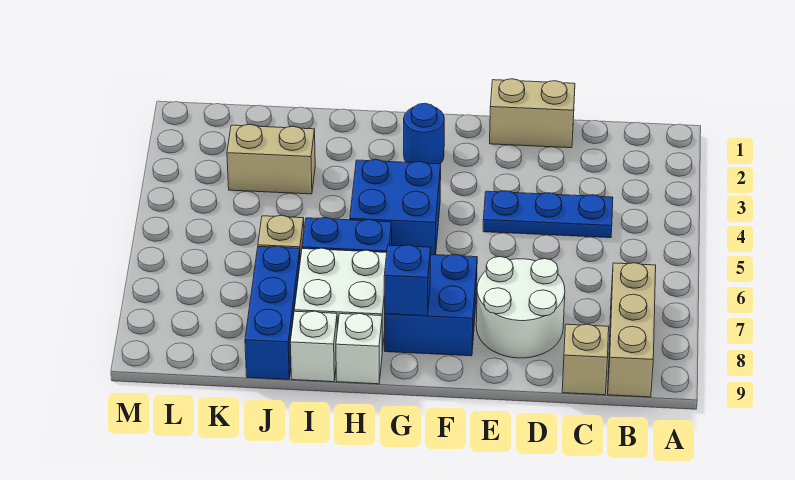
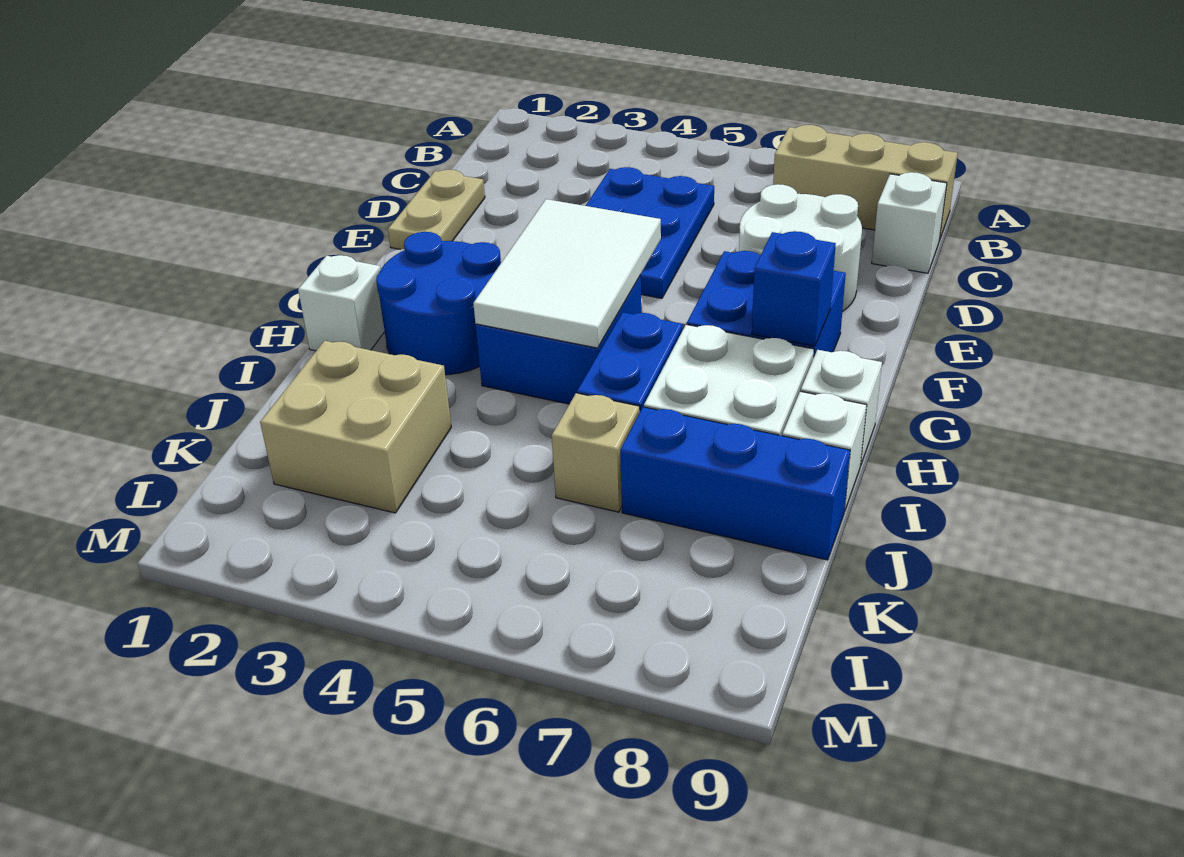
blue 1x3 plate [483,191,613,238] -> blue 2x3 plate [586,167,714,298]
tan 1x1 brick [562,324,609,395] -> white 1x1 brick [872,172,947,273]
tan 1x2 brick [490,79,575,148] -> tan 1x2 plate [388,170,485,250]
none -> white 2x3 tile [473,199,661,348]
blue 1x1 round brick [404,103,444,164] -> blue 2x2 round brick [376,232,501,375]
none -> white 1x1 brick [298,255,385,351]
tan 1x2 brick [227,124,315,194] -> tan 2x2 brick [260,341,451,513]

